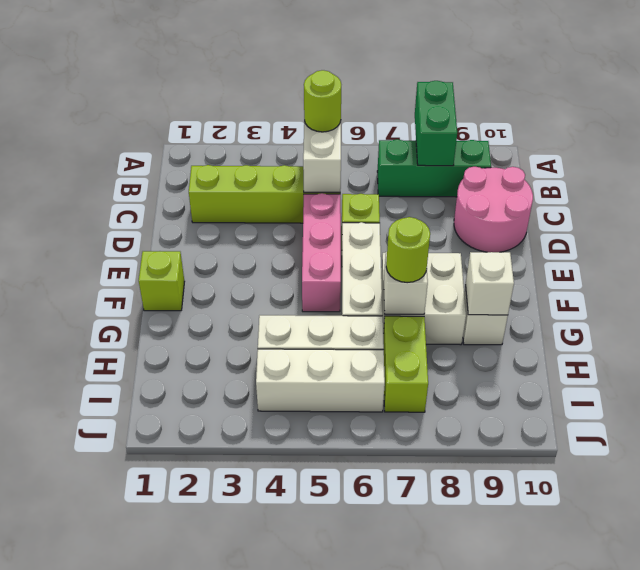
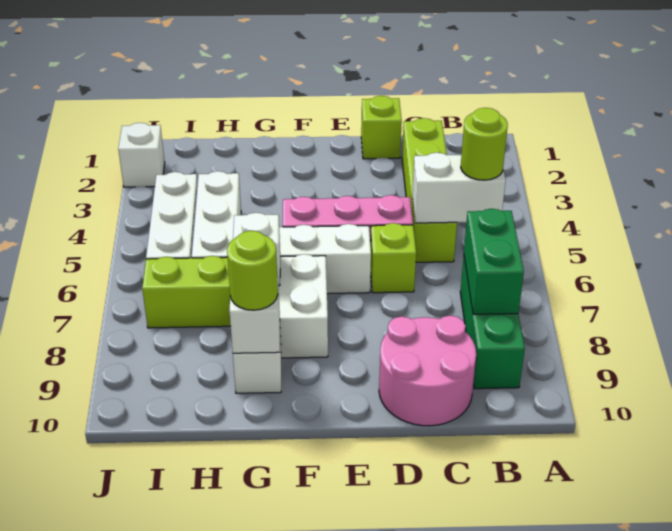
green 1x2 brick [415,81,457,166] -> green 1x2 brick turned to [464,209,524,314]
lime 1x1 brick [139,251,185,311] -> lime 1x1 brick moved to [361,96,402,159]
lime 1x1 round brick [386,217,430,283] -> lime 1x1 round brick moved to [227,231,278,310]
none -> white 1x1 brick [118,123,165,187]

